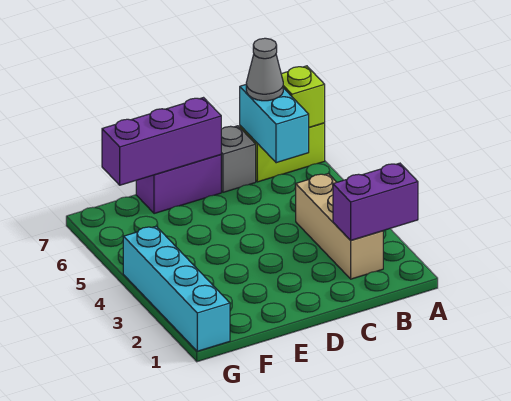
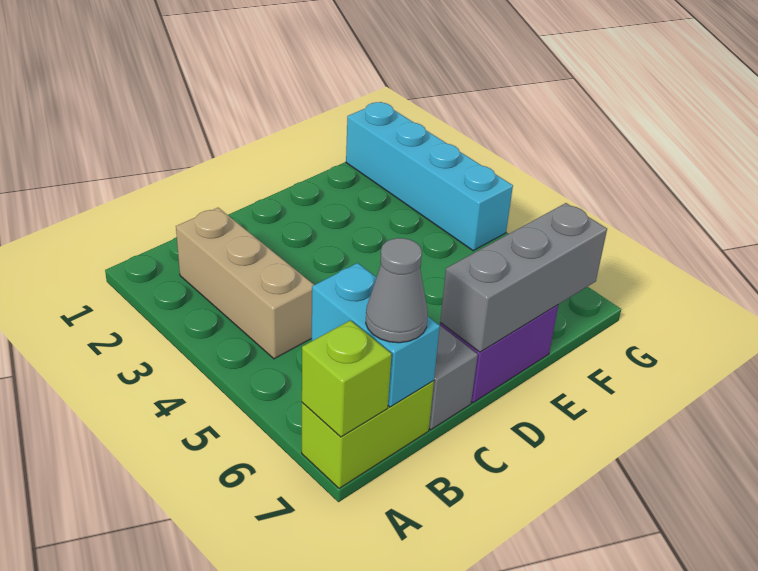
purple 1x2 brick [333,163,418,240] -> none
purple 1x3 brick [102,98,221,185] -> grey 1x3 brick [440,203,607,352]

